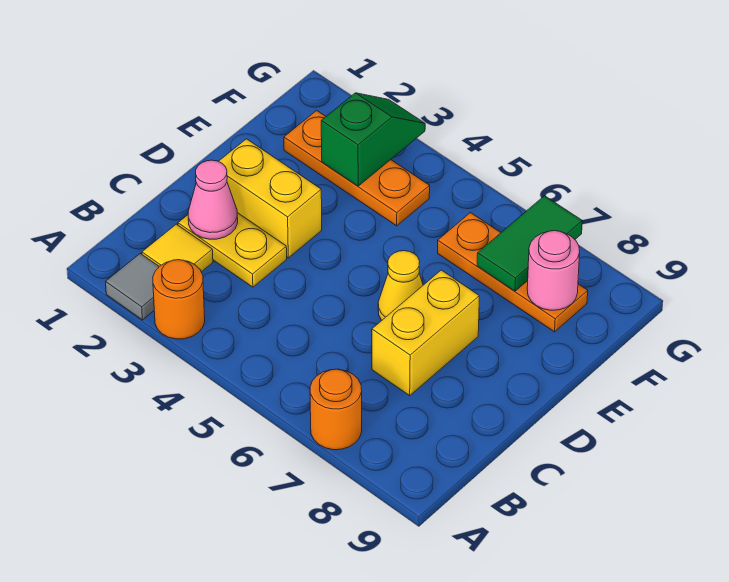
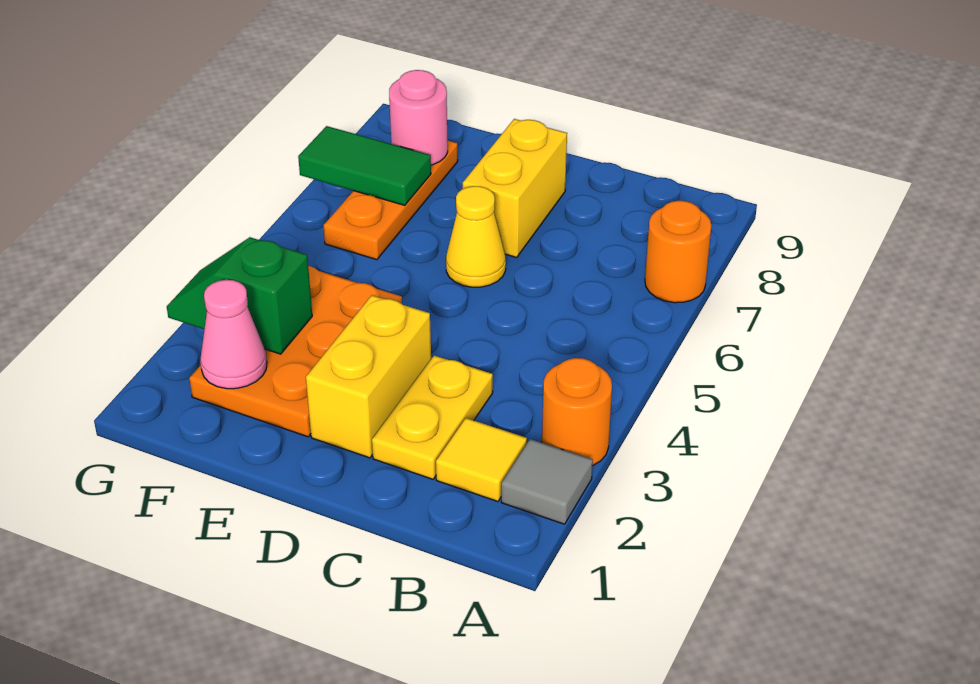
pink 1x1 cone [188,160,238,239] -> pink 1x1 cone moved to [200,280,267,389]
yellow 1x2 brick [372,270,479,396] -> yellow 1x2 brick turned to [463,119,567,257]
orange 1x3 plate [284,111,430,226] -> orange 2x3 plate [189,266,402,437]

